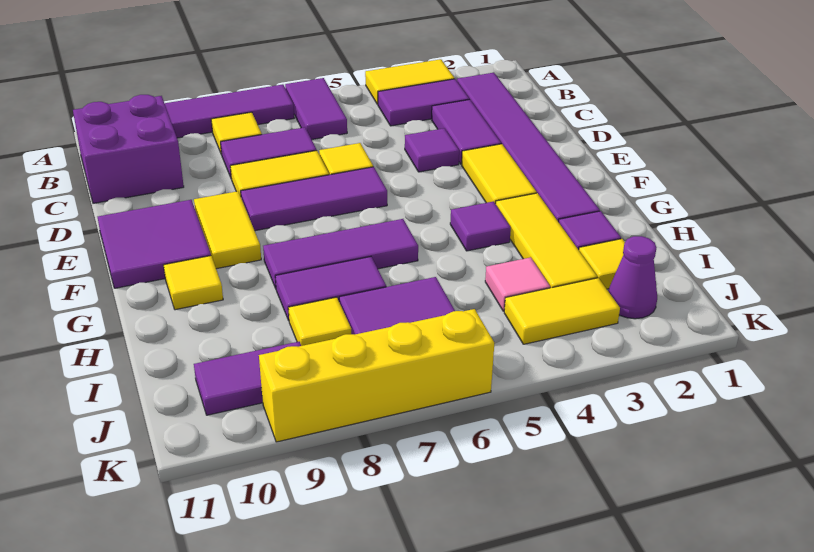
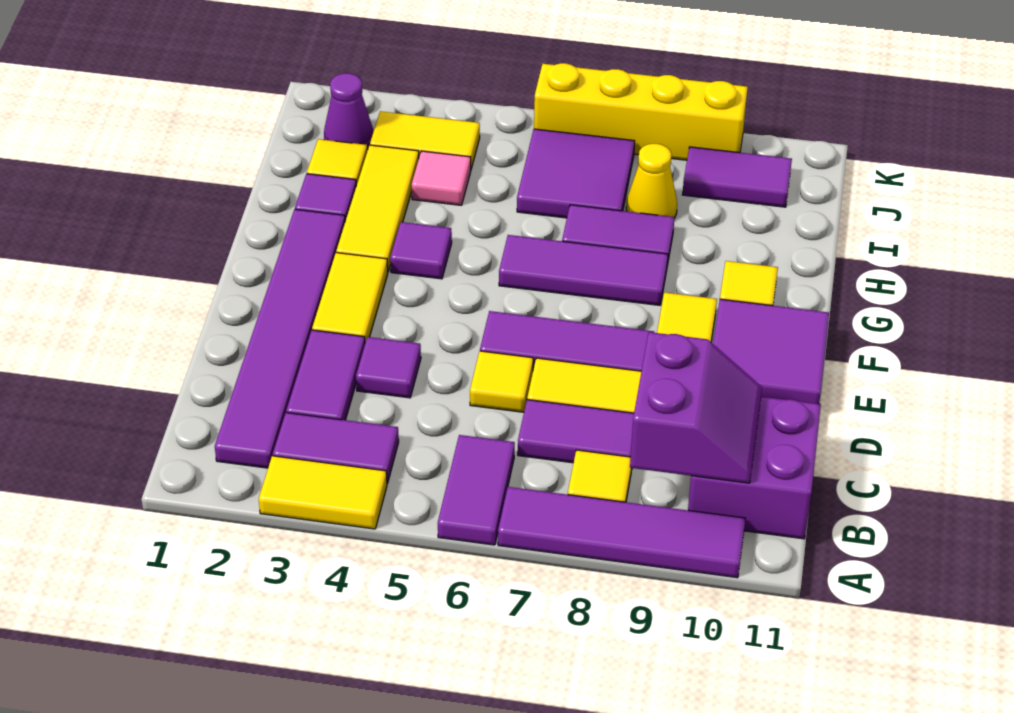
none -> purple 2x2 slope [630,332,762,483]
yellow 1x1 tile [288,297,351,346] -> yellow 1x1 cone [626,144,677,218]

